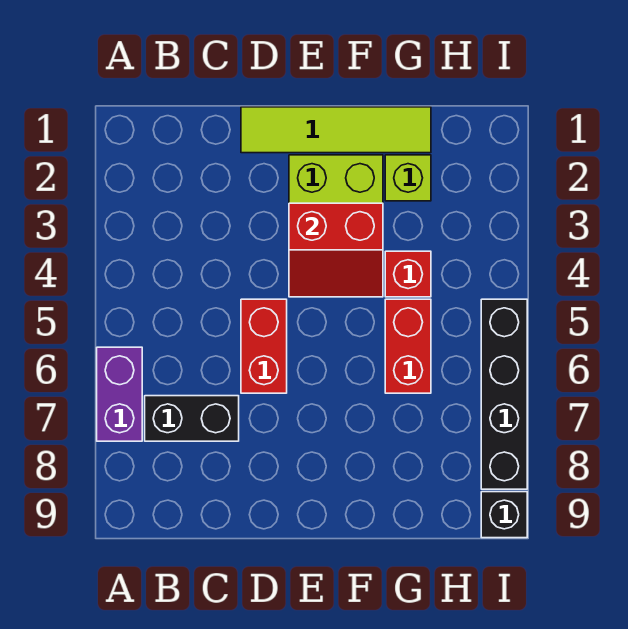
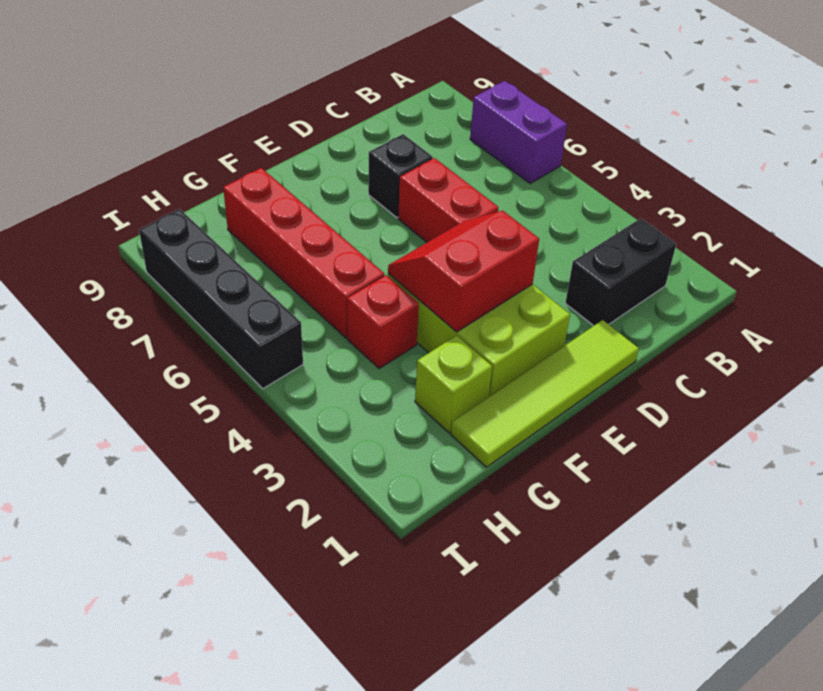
black 1x2 brick [145,396,239,441] -> black 1x2 brick moved to [565,218,676,326]
red 1x2 brick [385,299,431,393] -> red 1x4 brick [223,168,384,338]
black 1x1 brick [481,492,527,538] -> black 1x1 brick moved to [368,134,433,218]

